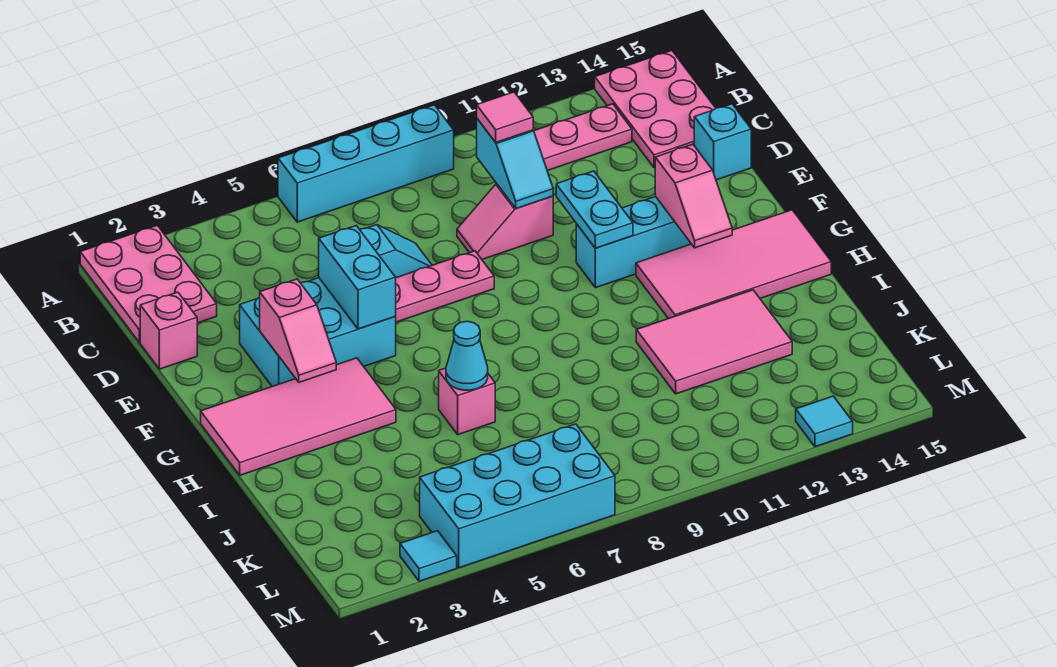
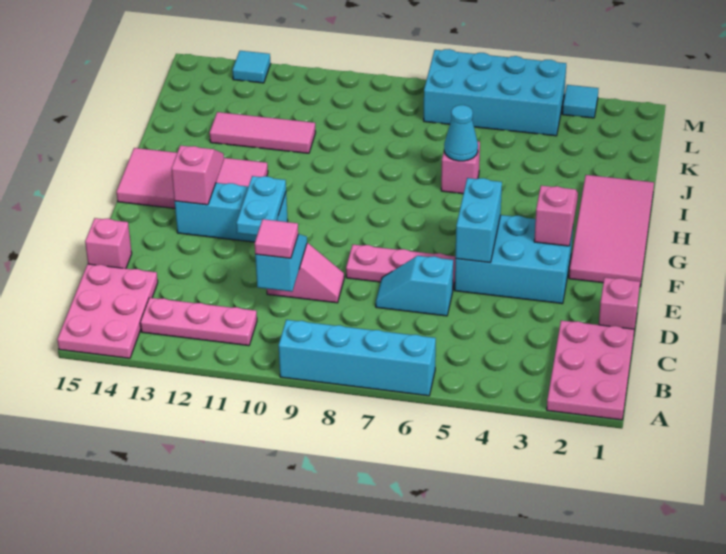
cyan 1x1 brick [694,104,751,180] -> pink 1x1 brick [85,218,132,269]
pink 2x4 tile [201,358,396,475] -> pink 2x4 tile turned to [569,175,654,287]
pink 2x3 tile [636,290,792,394] -> pink 1x3 tile [210,112,316,153]

